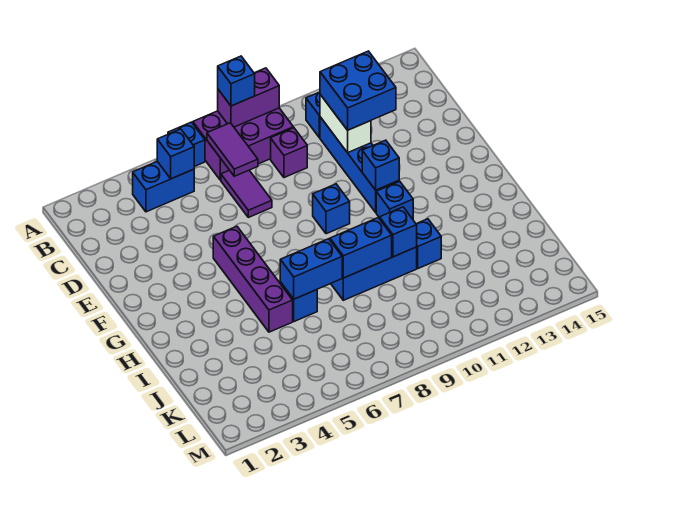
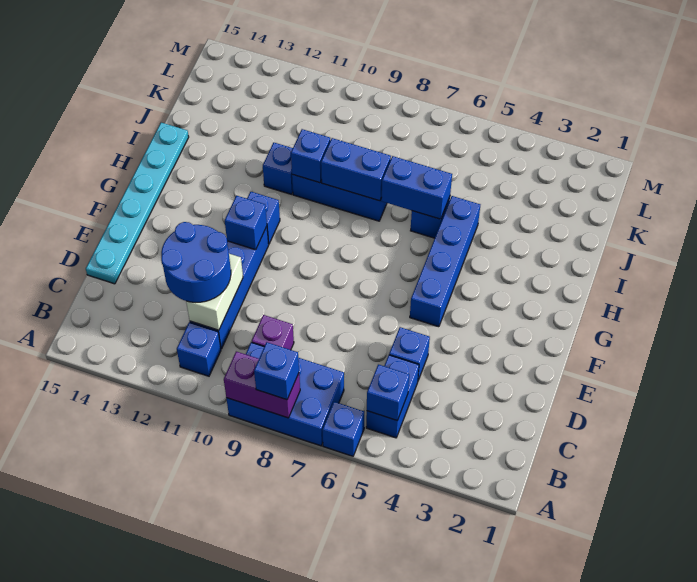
purple 2x3 brick [193,108,293,180] -> blue 2x3 brick [226,342,344,446]
blue 1x2 brick [133,161,194,212] -> blue 1x2 brick turned to [366,355,419,438]
purple 1x2 tile [207,123,258,176] -> none
purple 1x2 tile [221,170,272,217] -> none
blue 2x2 brick [320,51,396,130] -> blue 2x2 round brick [161,222,231,302]
none -> cyan 1x6 plate [86,123,189,284]
purple 1x4 brick [213,226,293,332] -> blue 1x4 brick [410,196,480,327]
blue 1x1 brick [313,184,350,234] -> blue 1x1 brick moved to [389,327,430,380]

